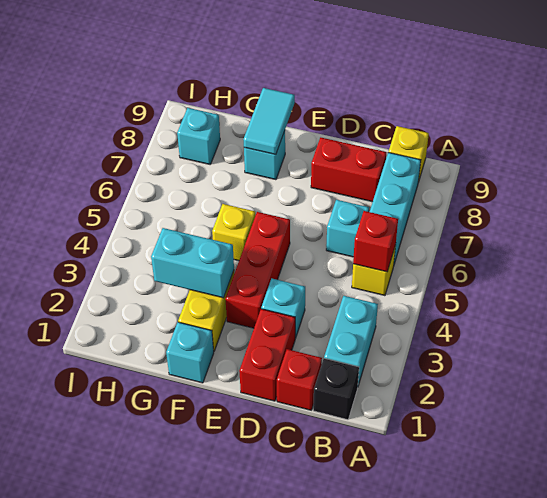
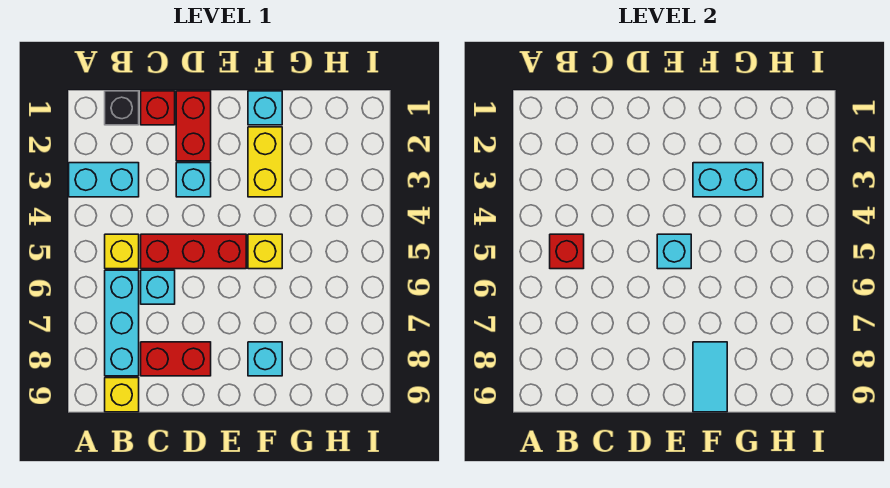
cyan 1x2 brick [324,296,378,386] -> cyan 1x2 brick turned to [69,163,139,197]
red 1x3 brick [225,212,290,328] -> red 1x3 brick turned to [141,234,246,269]
cyan 1x1 brick [177,108,220,164] -> cyan 1x1 brick moved to [657,234,691,269]

